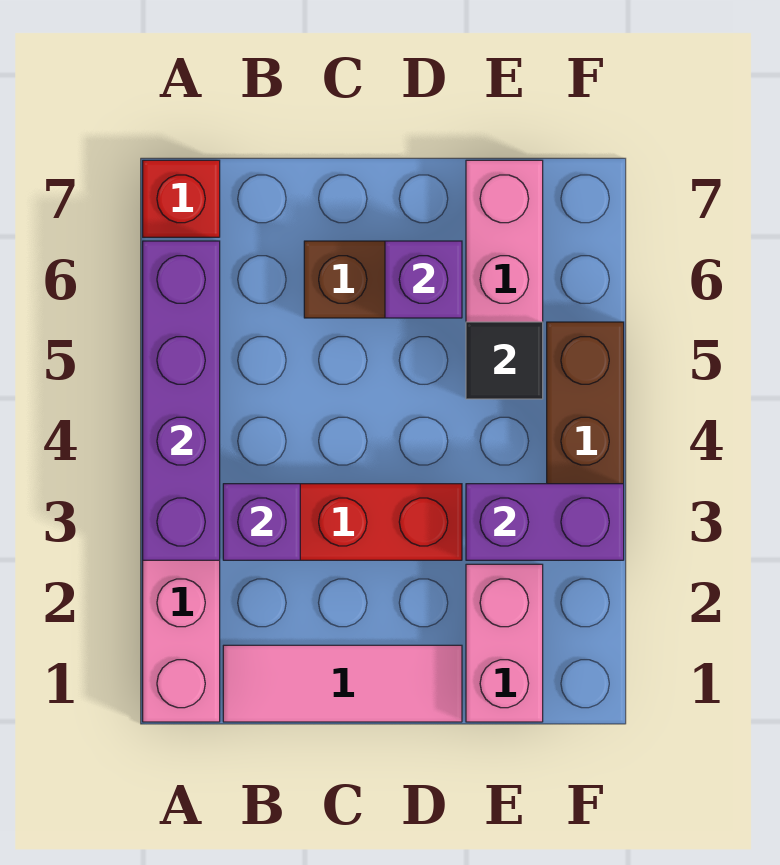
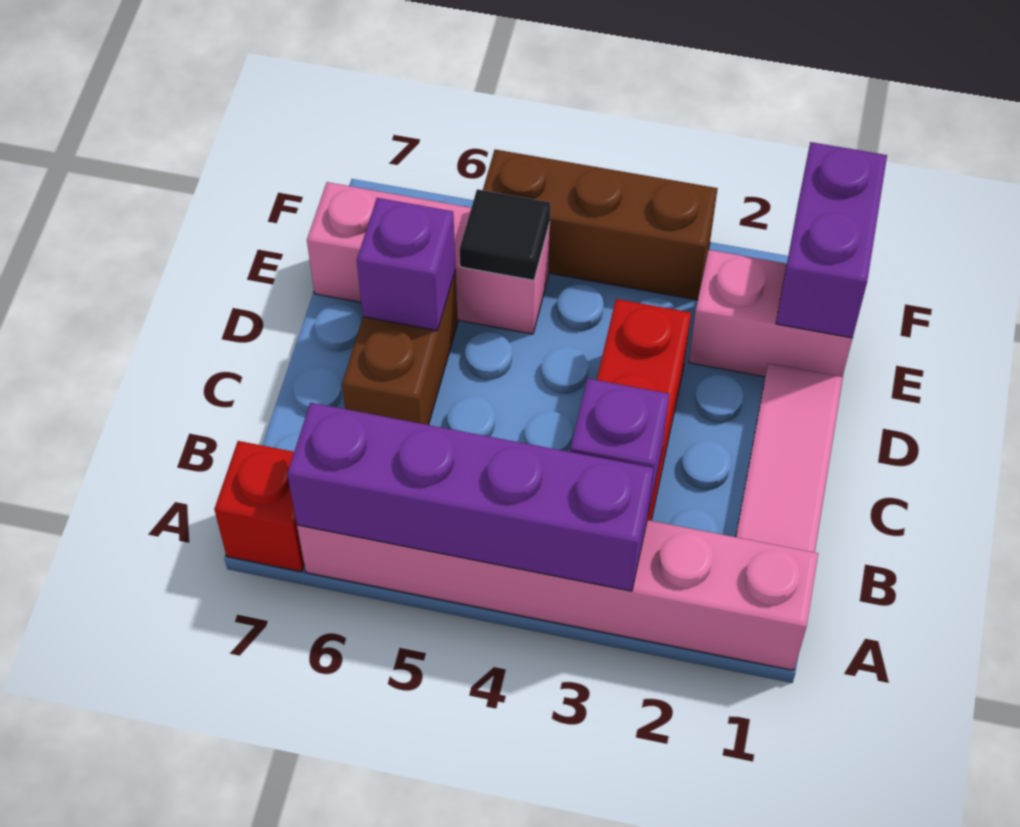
purple 1x2 brick [466,484,624,560] -> purple 1x2 brick moved to [776,142,887,338]

